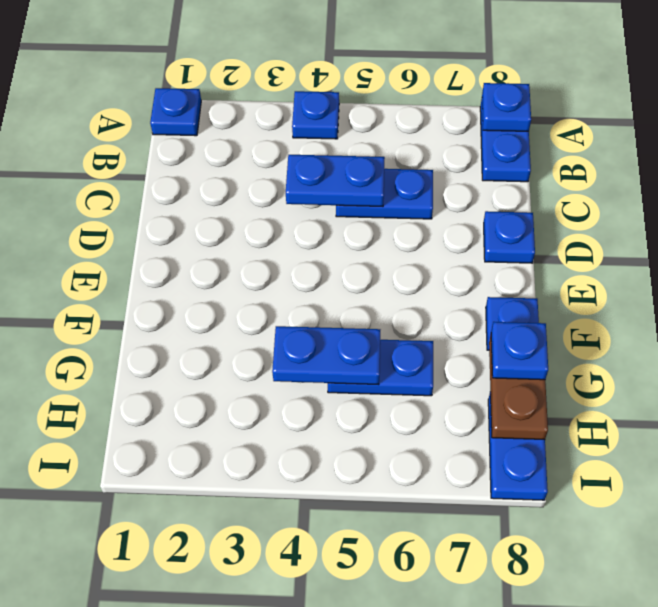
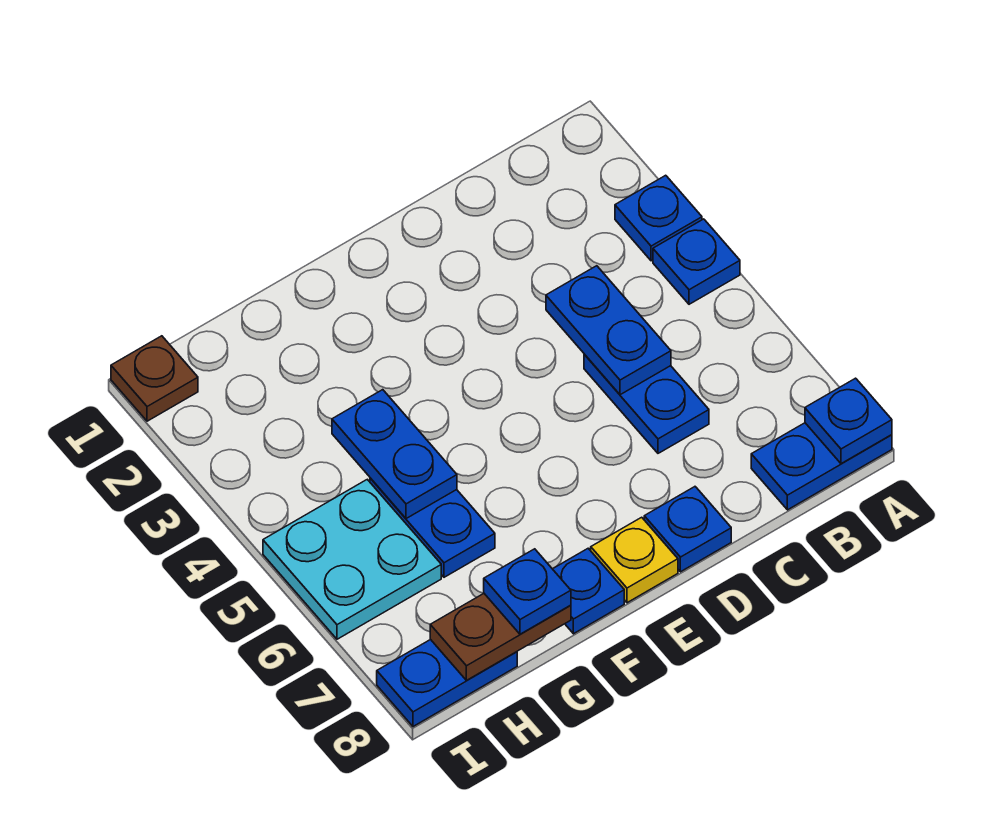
blue 1x1 plate [150,88,201,136] -> blue 1x1 plate moved to [615,175,702,261]
none -> yellow 1x1 plate [591,517,678,603]
none -> cyan 2x2 plate [263,479,441,639]
none -> brown 1x1 plate [111,336,198,421]

